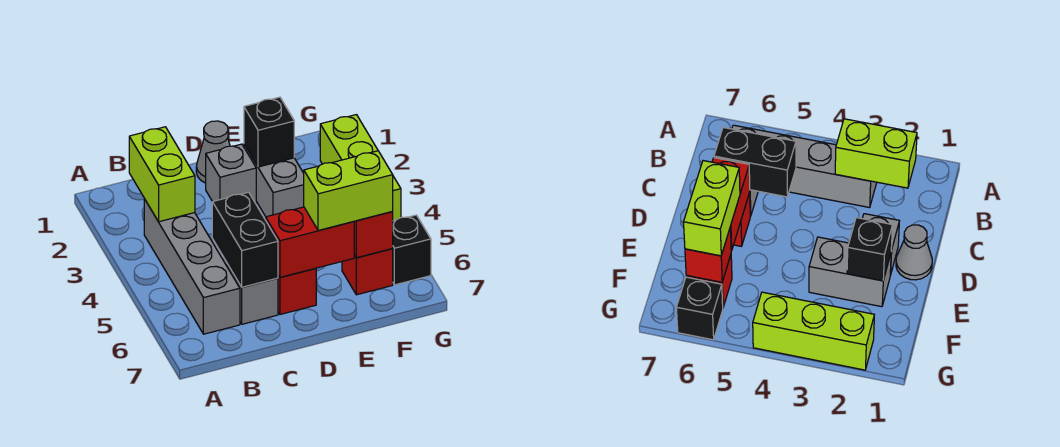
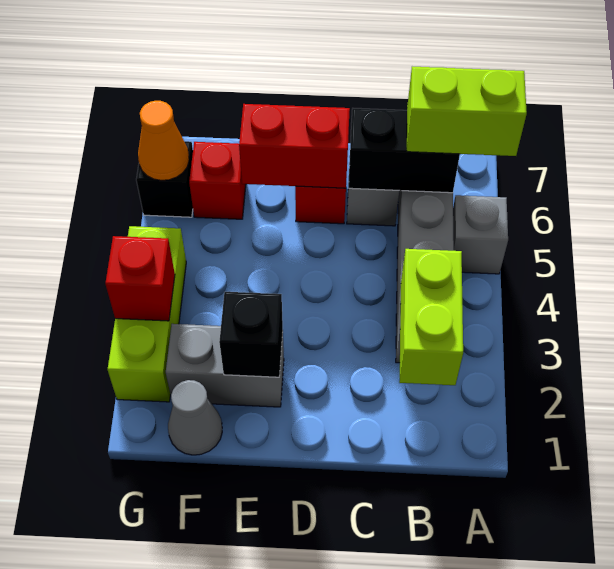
black 1x2 brick [212,192,278,287] -> black 1x2 brick turned to [349,108,460,193]
grey 1x1 cone [196,121,230,183] -> grey 1x1 cone moved to [168,380,222,455]
grey 1x1 brick [206,144,256,203] -> grey 1x1 brick moved to [453,195,508,274]
grey 1x2 brick [244,145,304,217] -> grey 1x2 brick turned to [166,324,284,407]
lime 1x2 brick [304,151,393,230] -> lime 1x2 brick moved to [407,67,527,156]
red 1x1 brick [354,211,393,258] -> red 1x1 brick moved to [105,236,175,321]
none -> orange 1x1 cone [138,101,189,180]

